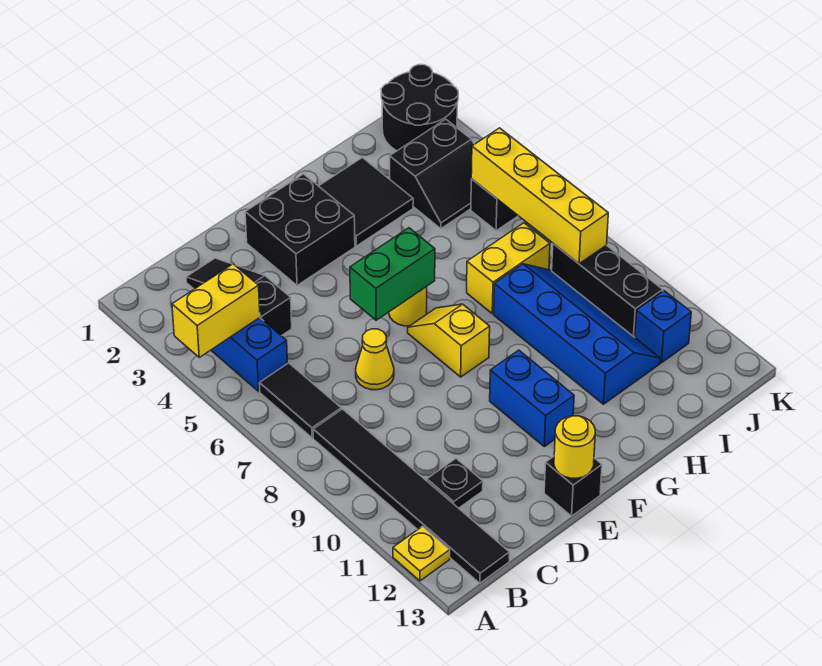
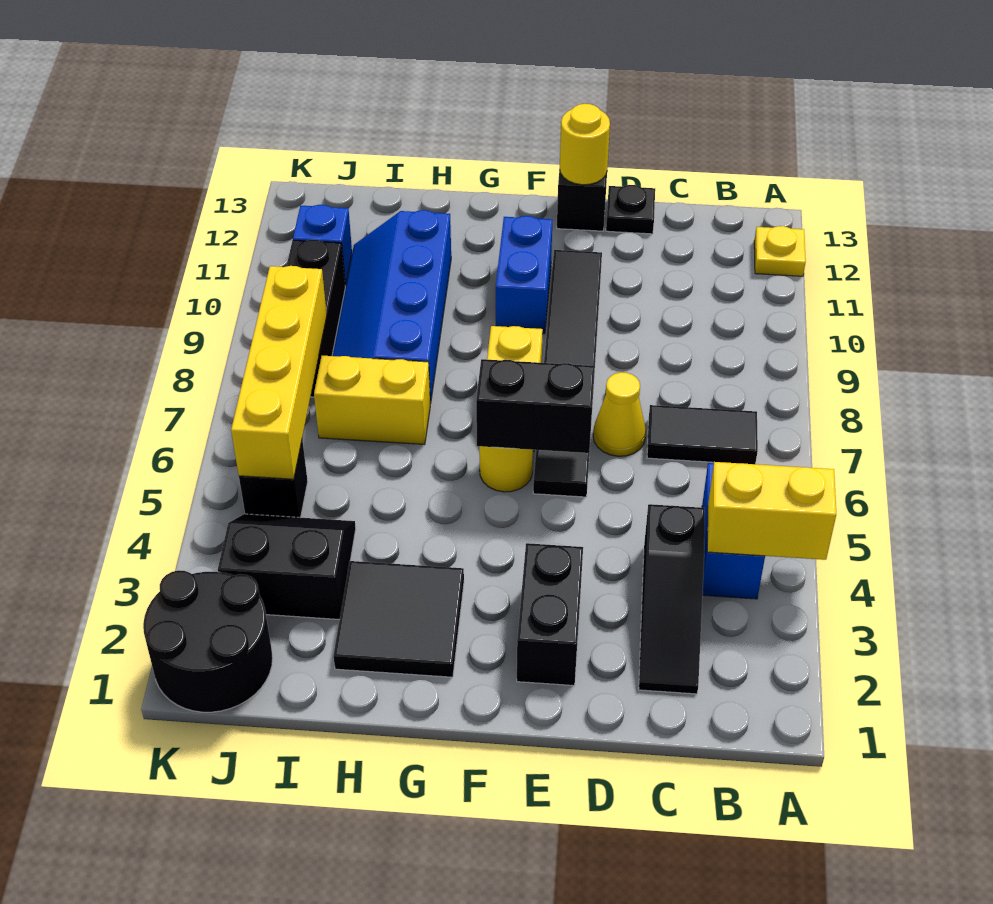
black 1x2 tile [259,363,341,438] -> black 1x2 tile turned to [647,405,758,464]
black 1x6 tile [313,409,510,583] -> black 1x6 tile moved to [533,250,602,497]
black 1x1 plate [427,459,483,508] -> black 1x1 plate moved to [606,185,655,234]
black 2x2 brick [245,174,355,285] -> black 1x2 brick [517,543,583,686]
green 1x2 brick [350,228,435,320] -> black 1x2 brick [476,359,595,453]

